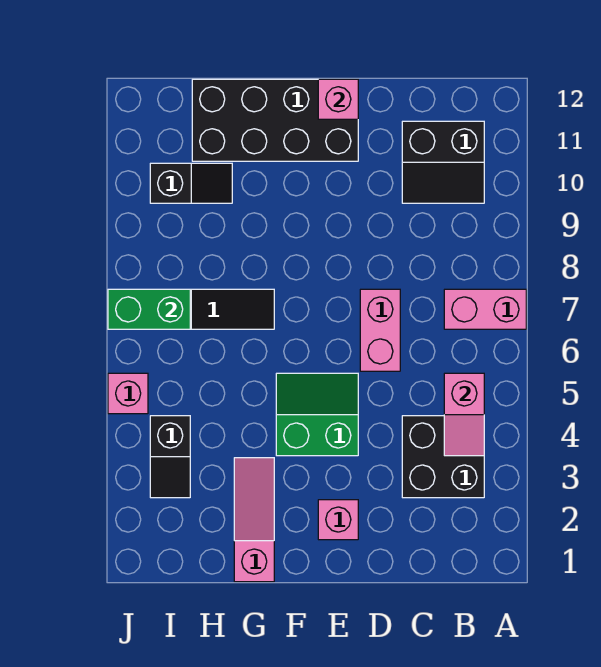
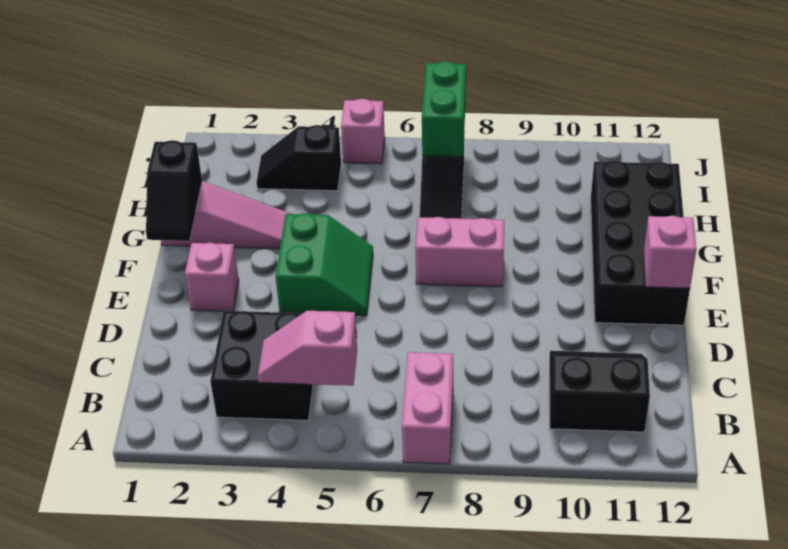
black 2x2 slope [402,121,484,203] -> black 2x2 slope turned to [550,351,650,432]
pink 1x2 brick [360,289,400,371] -> pink 1x2 brick moved to [415,217,504,287]
black 1x2 slope [150,163,232,203] -> black 1x2 slope moved to [146,140,202,241]

